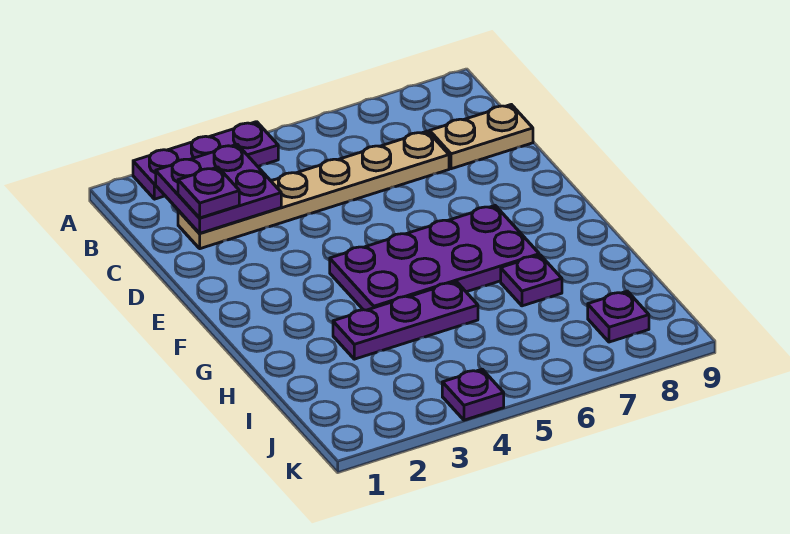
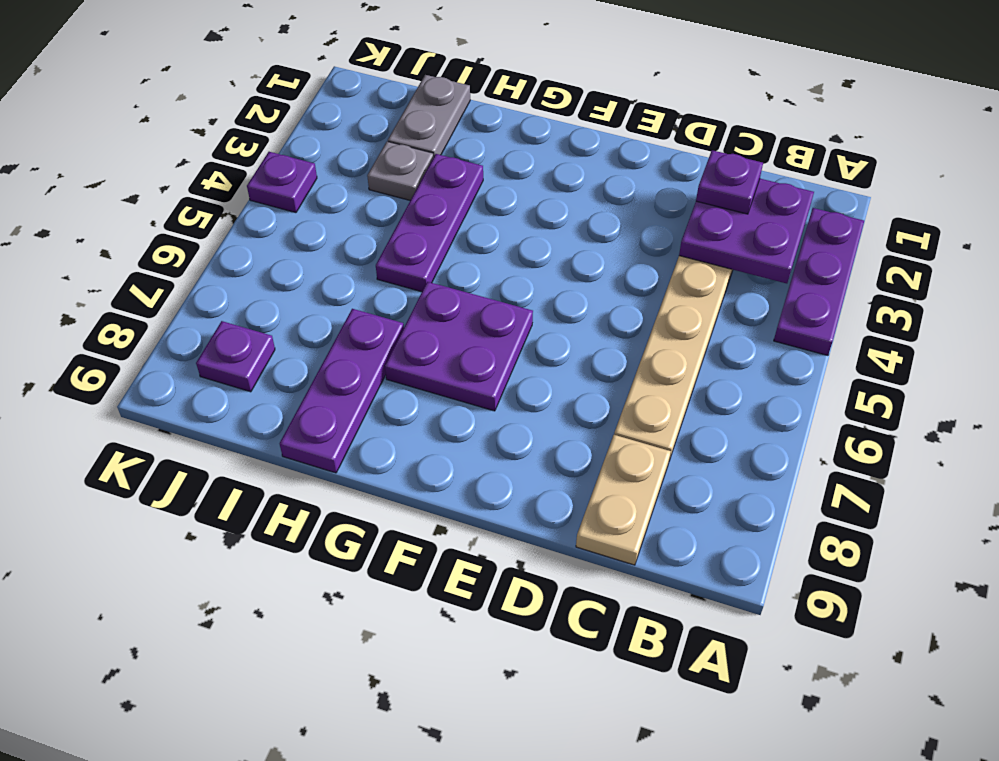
purple 2x4 plate [330,206,539,310] -> purple 2x2 plate [385,282,533,411]
purple 1x1 plate [501,255,562,306] -> purple 1x3 plate [280,309,404,473]
none -> grey 1x2 plate [388,75,470,156]
none -> grey 1x1 plate [367,141,434,200]

